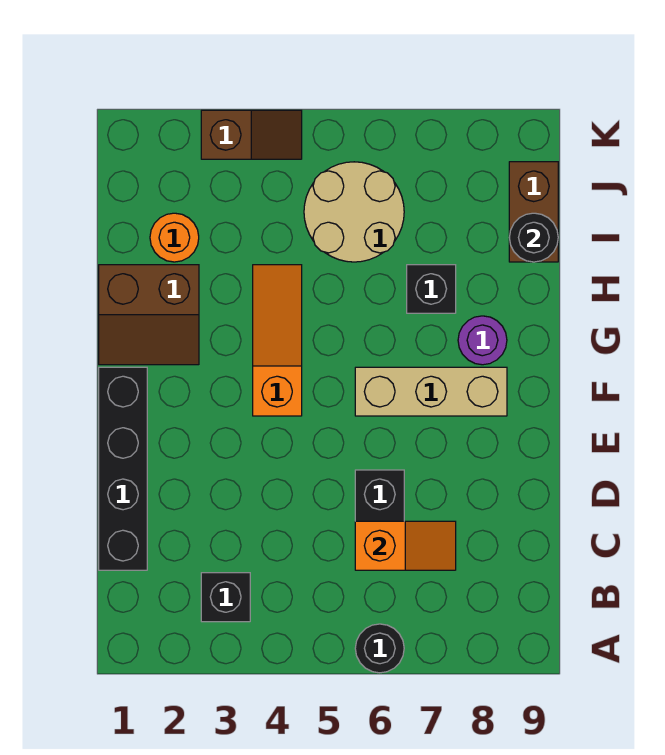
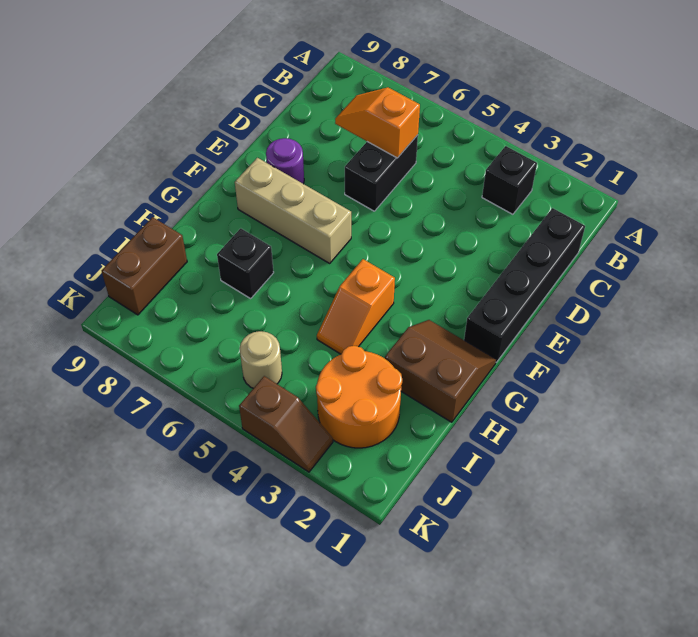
black 1x1 round brick [355,624,404,673] -> none
orange 1x3 slope [253,265,302,416] -> orange 1x2 slope [317,259,395,354]
purple 1x1 round brick [458,316,507,365] -> purple 1x1 round brick moved to [266,138,304,184]
orange 1x1 round brick [150,213,199,262] -> orange 2x2 round brick [316,346,402,448]
tan 2x2 round brick [304,162,404,262] -> tan 1x1 round brick [240,331,282,388]
black 1x1 round brick [509,213,558,262] -> none
brown 1x2 slope [201,110,302,159] -> brown 1x2 slope turned to [239,376,333,472]

